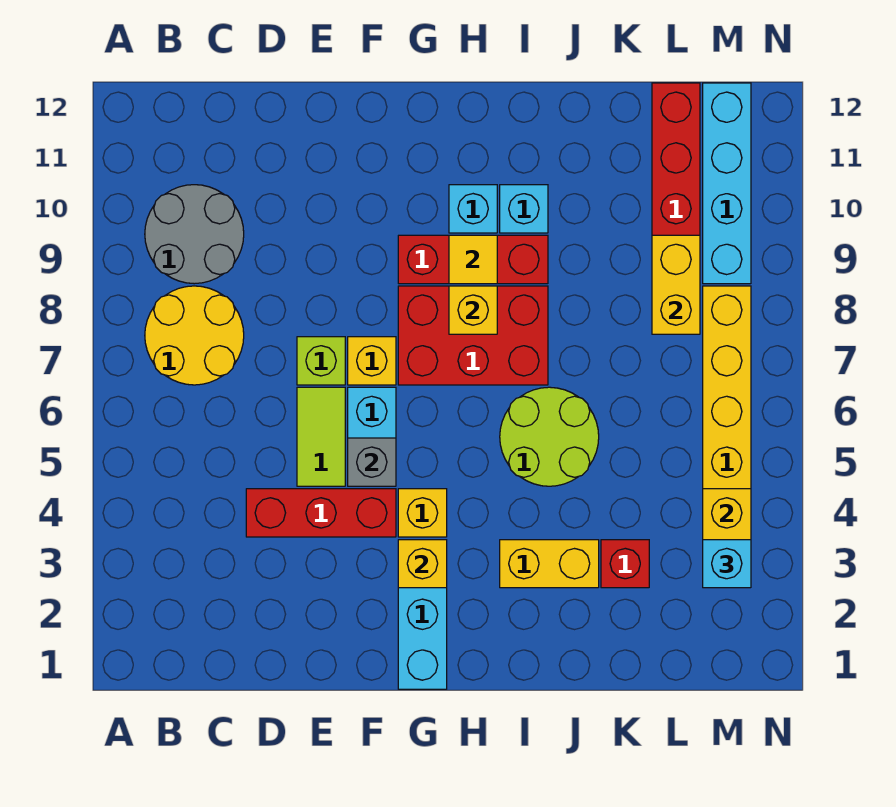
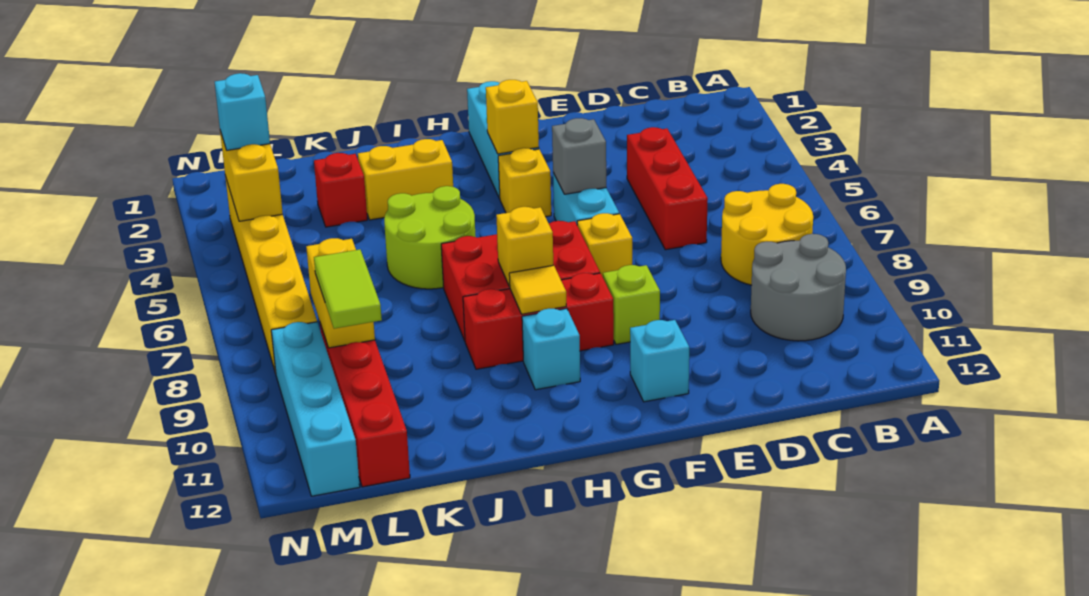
red 1x3 brick [246,489,396,537] -> red 1x3 brick turned to [627,127,708,250]
lime 1x2 tile [297,387,345,486] -> lime 1x2 tile moved to [314,249,382,329]
lime 1x1 brick [297,337,345,385] -> lime 1x1 brick moved to [603,265,660,344]
cyan 1x1 brick [500,185,548,233] -> cyan 1x1 brick moved to [630,320,689,402]

